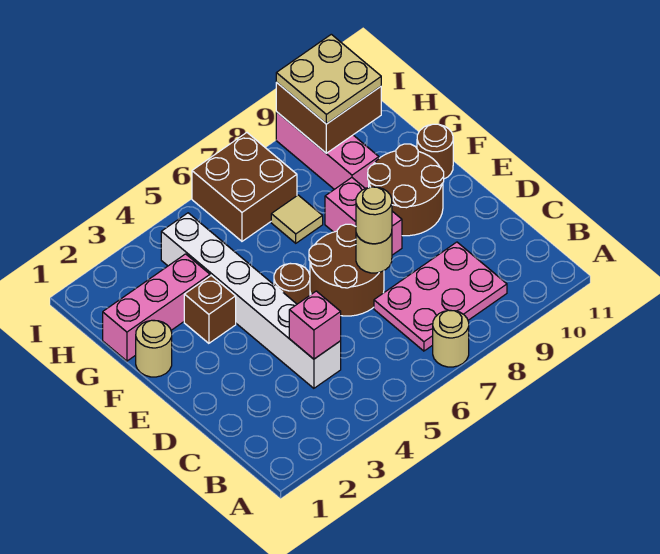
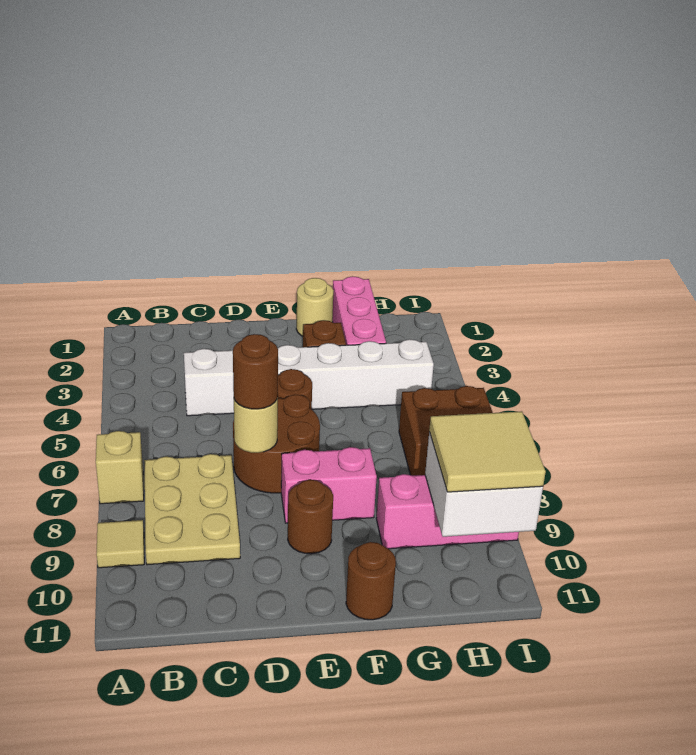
tan 1x1 round brick [433,310,469,367] -> tan 1x1 brick [96,431,144,504]
pink 2x3 plate [374,242,507,351] -> tan 2x3 plate [144,454,240,565]
pink 1x1 brick [289,291,341,359] -> none
tan 1x1 round brick [356,187,392,244] -> brown 1x1 round brick [233,334,278,409]
brown 2x2 round brick [368,144,444,236] -> brown 1x1 round brick [288,480,333,554]
tan 1x1 tile [271,195,323,243] -> tan 1x1 tile moved to [97,520,144,568]
brown 2x2 brick [276,83,381,153] -> white 2x2 brick [425,432,543,537]
tan 2x2 plate [276,34,381,124] -> tan 2x2 tile [429,411,546,492]

